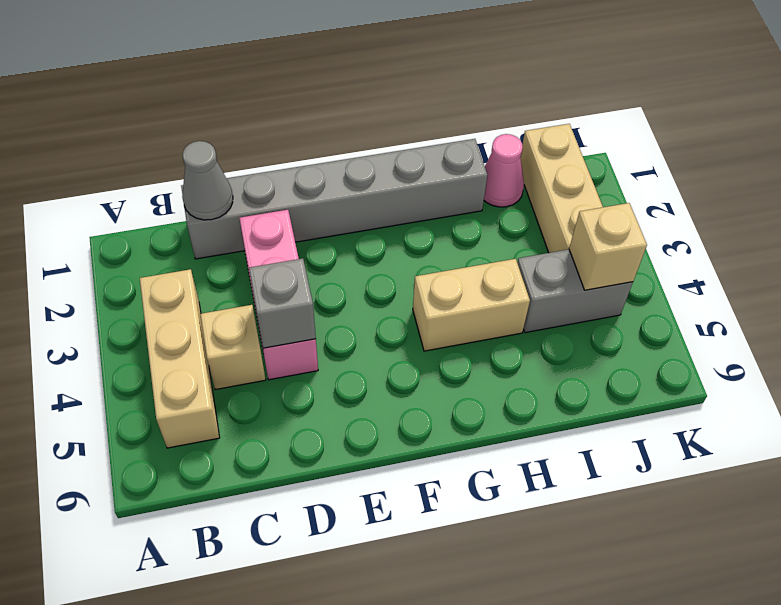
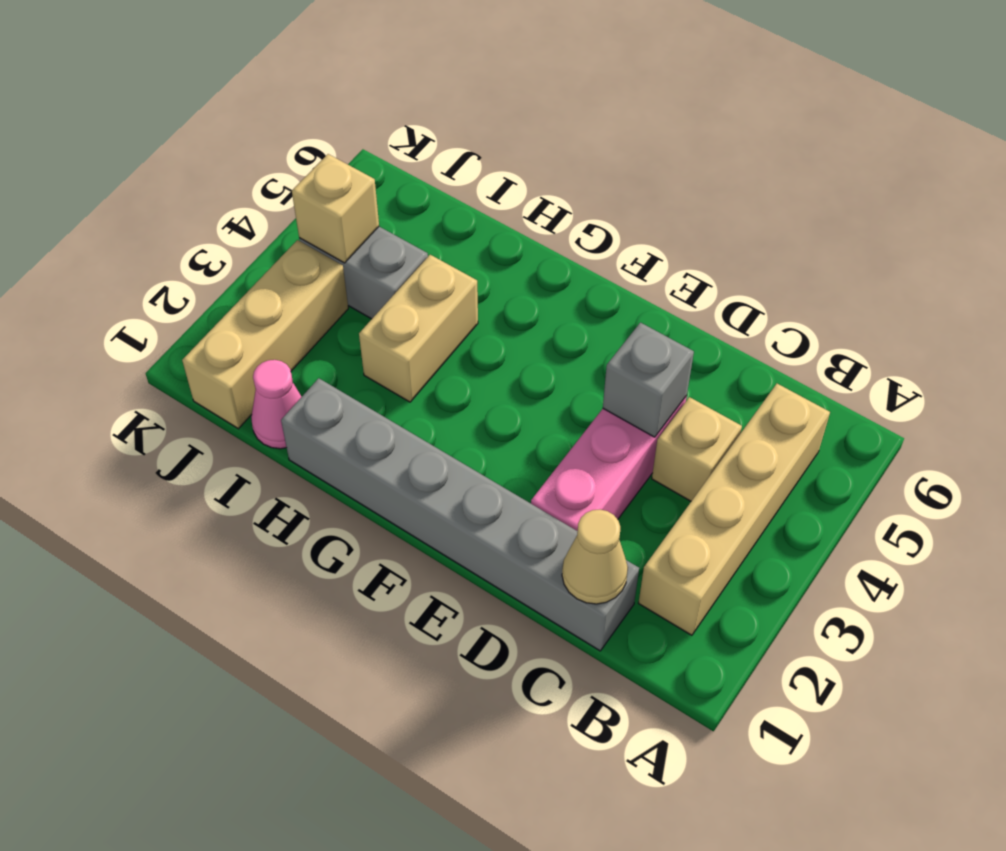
tan 1x3 brick [140,269,220,448] -> tan 1x4 brick [639,384,830,635]
grey 1x1 cone [182,141,233,220] -> tan 1x1 cone [562,510,628,604]
tan 1x2 brick [413,259,530,351] -> tan 1x2 brick turned to [359,255,478,402]

